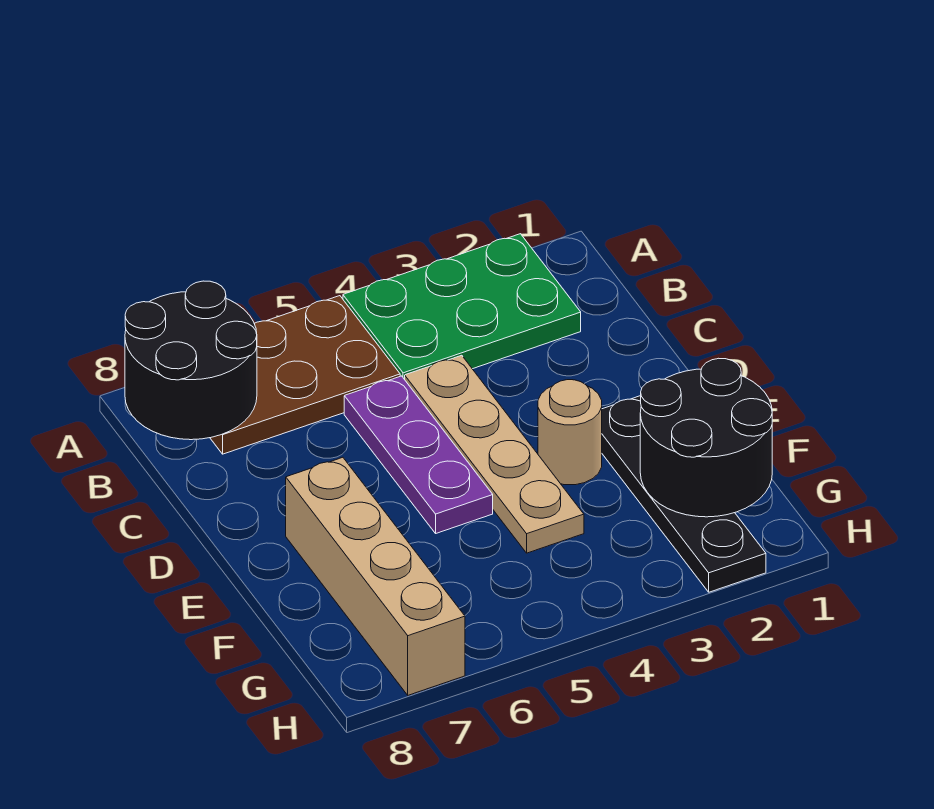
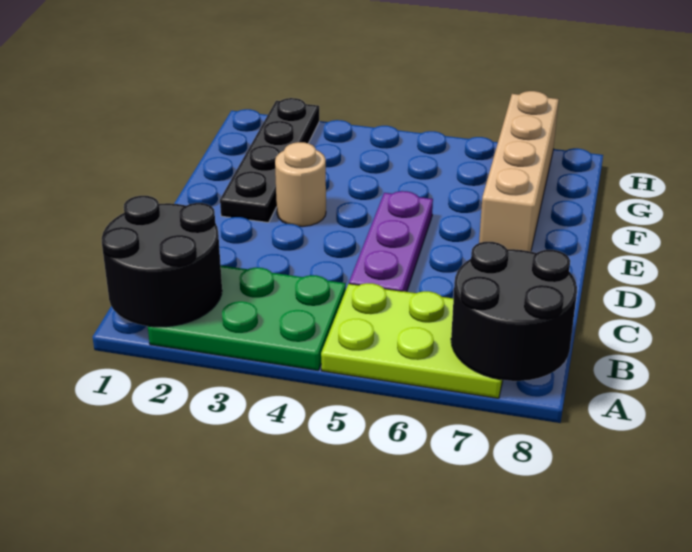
brown 2x3 plate [210,296,400,454] -> lime 2x3 plate [321,283,503,398]
tan 1x4 plate [405,355,584,553] -> none
black 2x2 round brick [640,358,772,517] -> black 2x2 round brick moved to [102,196,222,327]

